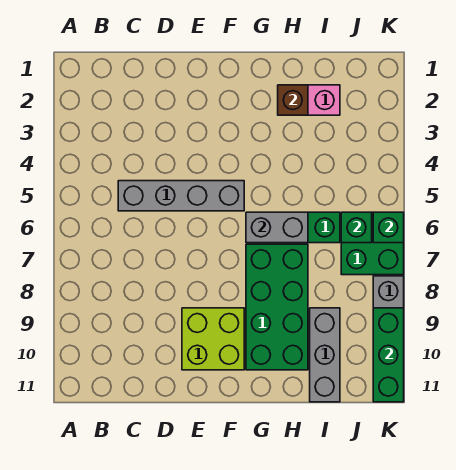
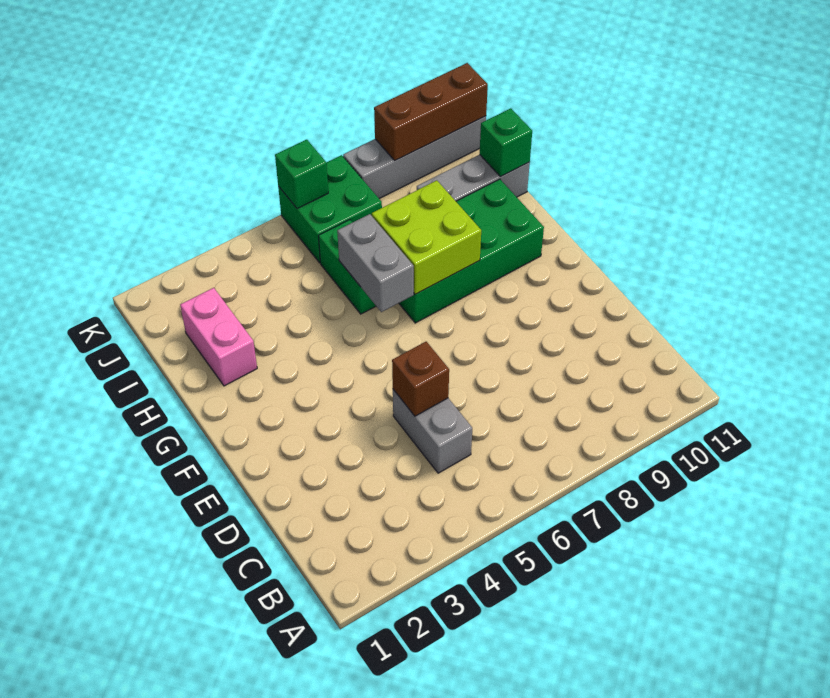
grey 1x4 brick [118,181,244,211] -> grey 1x2 brick [393,390,472,473]
lime 2x2 brick [182,308,244,370] -> lime 2x2 brick moved to [372,180,481,294]
brown 1x1 brick [278,85,308,115] -> brown 1x1 brick moved to [392,342,449,416]
green 1x1 brick [341,212,372,243] -> green 1x1 brick moved to [480,108,532,177]
green 1x3 brick [373,308,404,402] -> brown 1x3 brick [374,63,488,160]

